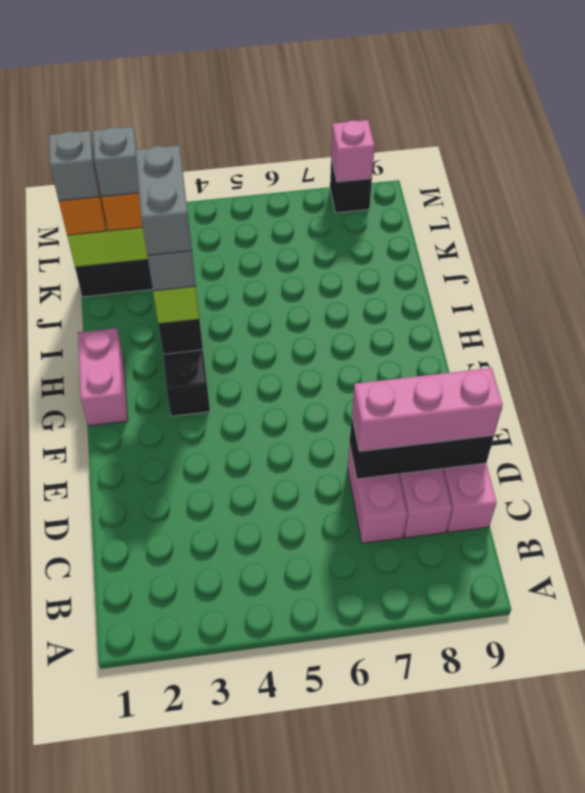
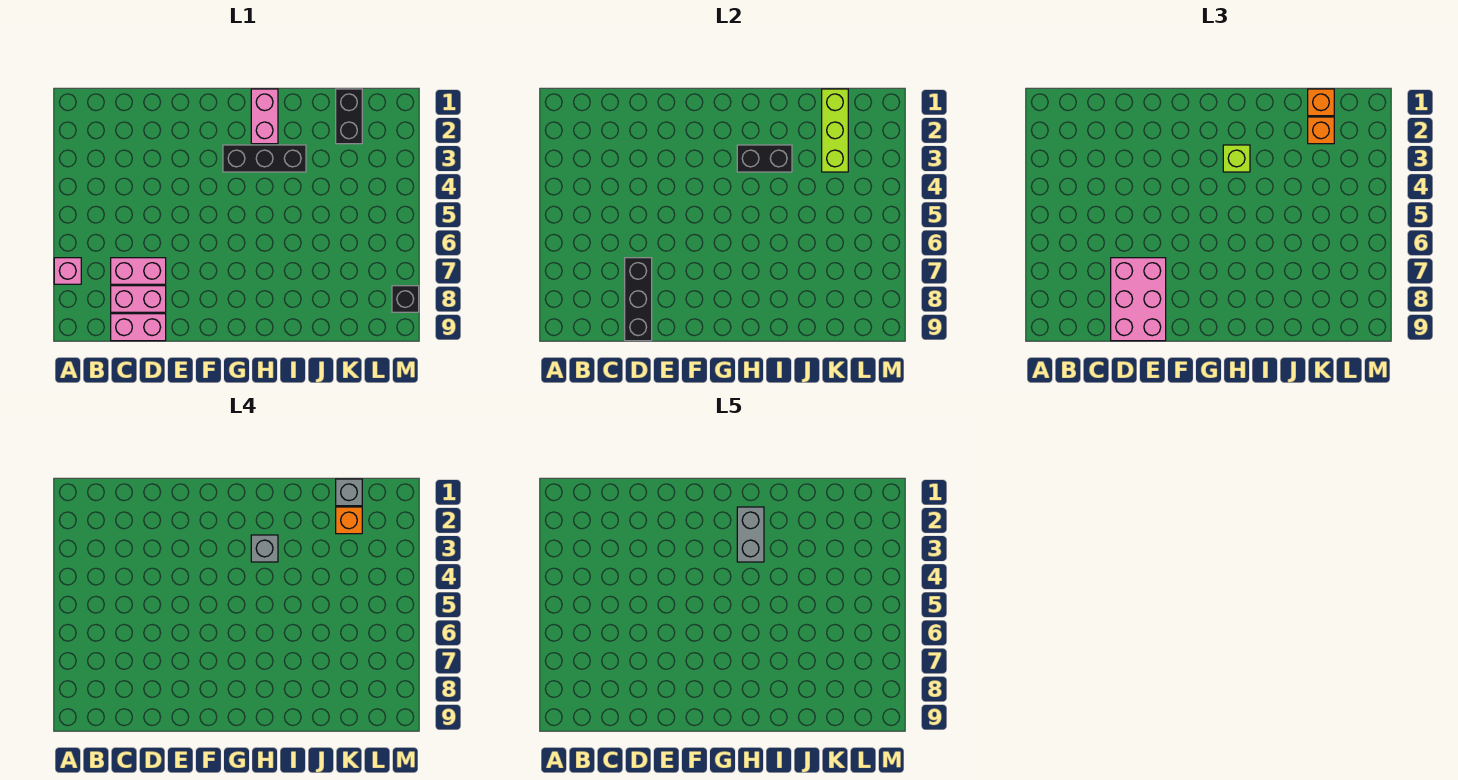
pink 1x3 brick [352,368,503,451] -> pink 2x3 brick [1111,258,1166,341]
pink 1x2 brick [78,328,128,426] -> pink 1x2 brick turned to [251,89,278,144]
grey 1x2 brick [135,145,192,256] -> grey 1x2 brick turned to [737,507,764,562]
grey 1x1 brick [92,127,139,197] -> orange 1x1 brick [336,507,362,534]
pink 1x1 brick [331,120,375,182] -> pink 1x1 brick moved to [54,258,81,284]

